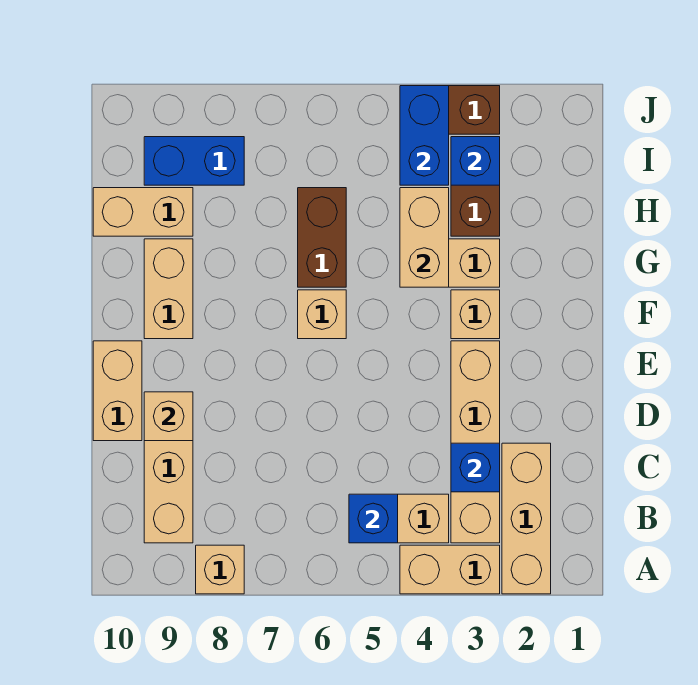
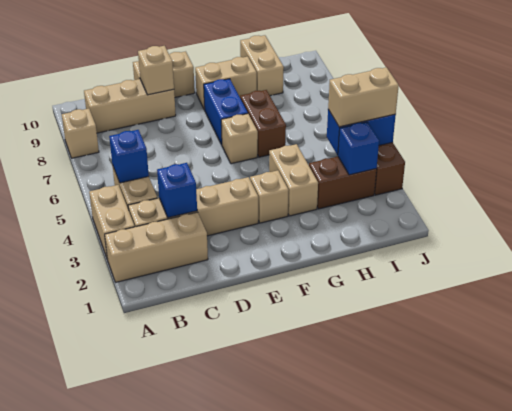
tan 1x2 brick [400,188,449,287] -> tan 1x2 brick moved to [328,67,399,127]
brown 1x2 brick [298,188,346,287] -> brown 1x2 brick turned to [240,90,286,157]
blue 1x2 brick [144,137,244,185] -> blue 1x2 brick moved to [204,79,248,145]

